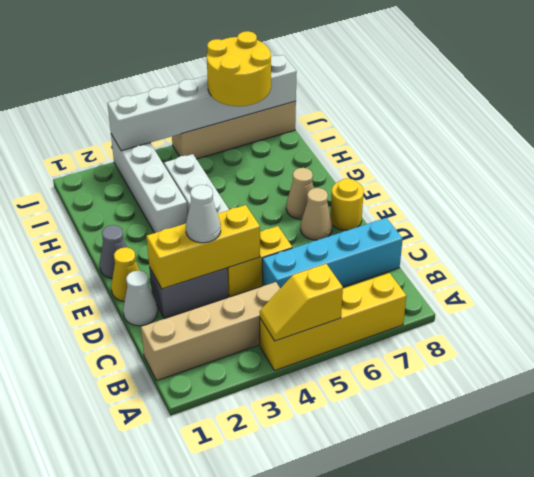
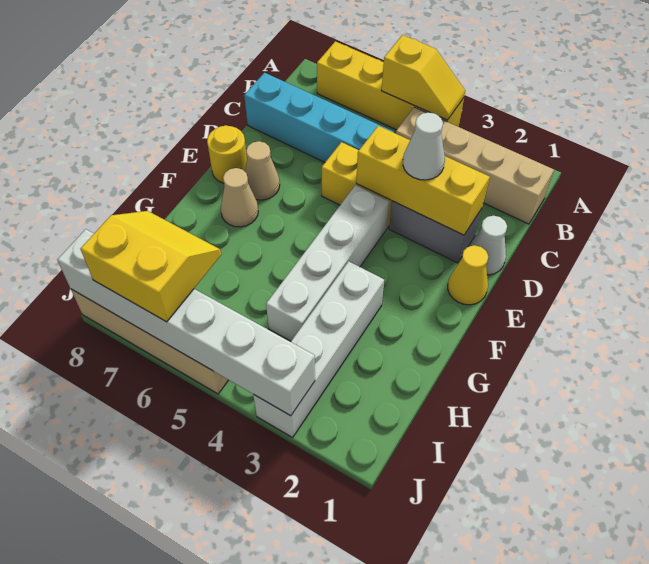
grey 1x1 cone [99,225,127,279] -> none
yellow 2x2 round brick [207,31,271,106] -> yellow 2x2 slope [80,211,221,322]

